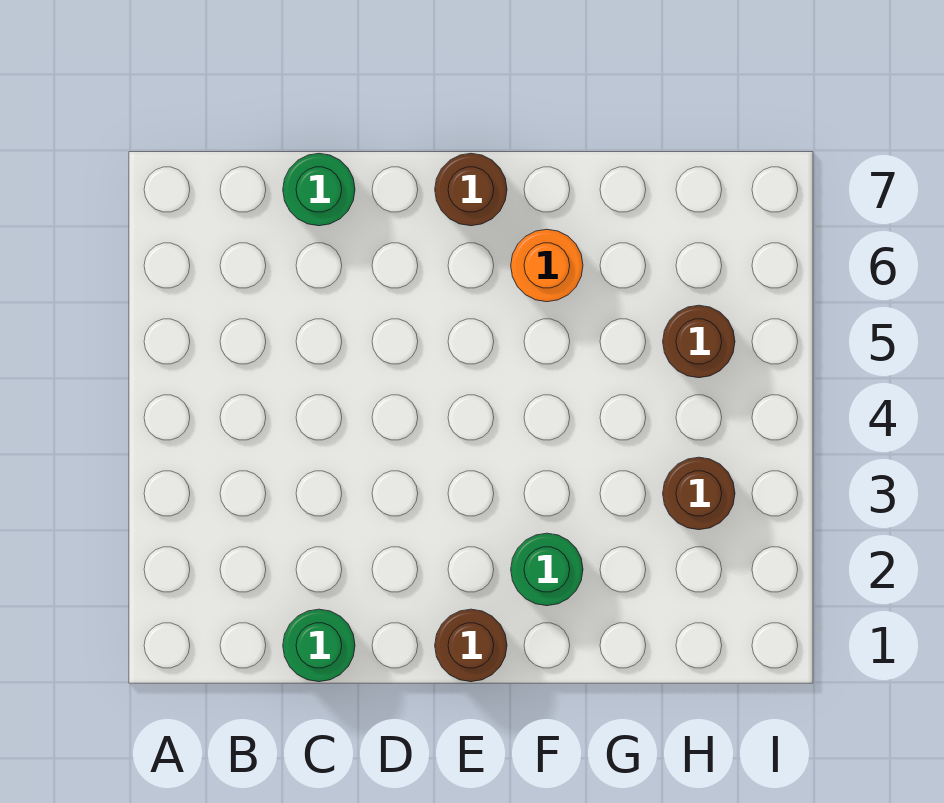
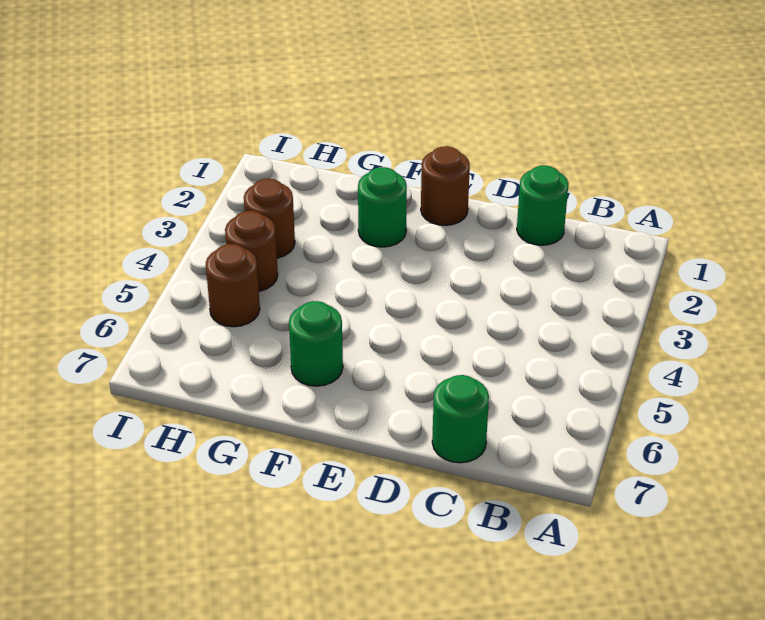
brown 1x1 round brick [435,153,507,226] -> brown 1x1 round brick moved to [225,211,278,291]
orange 1x1 round brick [511,229,583,302] -> green 1x1 round brick [289,301,343,386]

